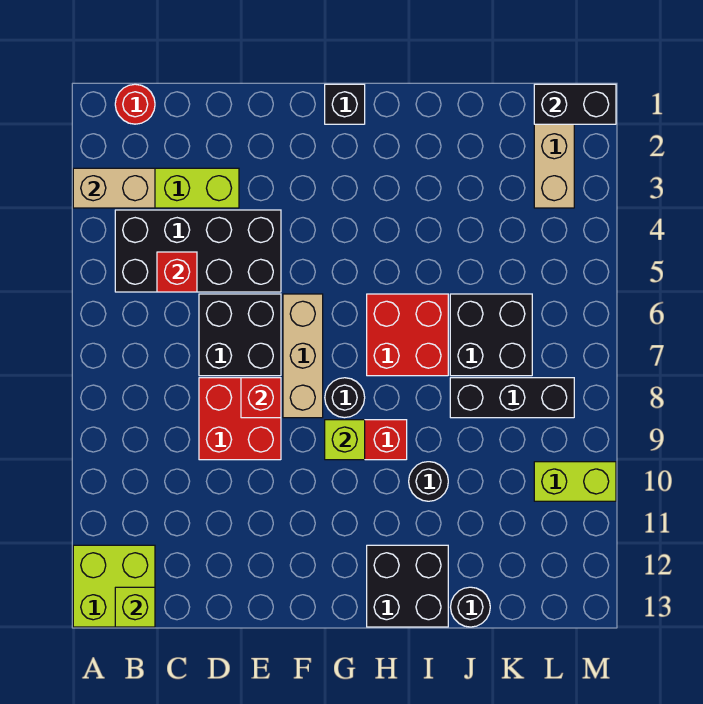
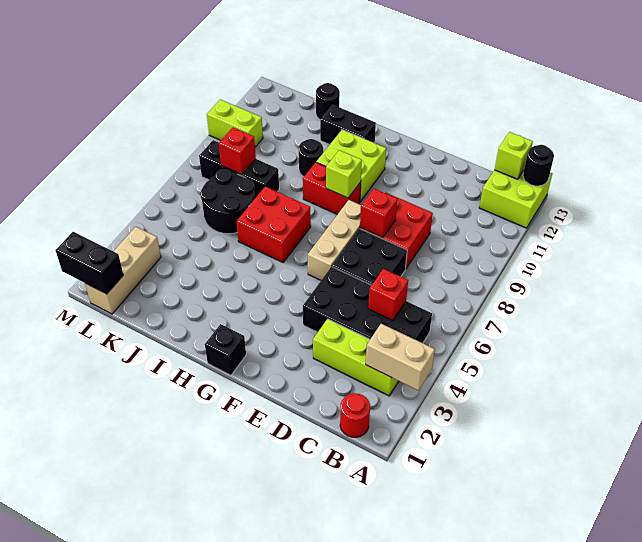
black 1x1 round brick [325,378,365,418] -> black 1x1 round brick moved to [523,145,554,186]
none -> lime 2x2 brick [316,130,386,202]
black 2x2 brick [367,545,448,627] -> black 1x2 brick [320,105,376,145]
black 2x2 brick [450,294,532,376] -> black 2x2 round brick [200,169,255,234]
none -> red 1x1 brick [219,128,256,175]

